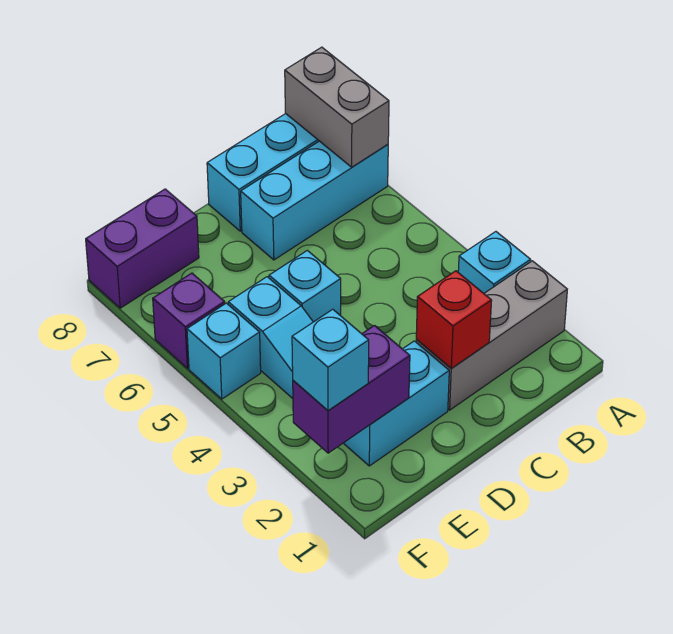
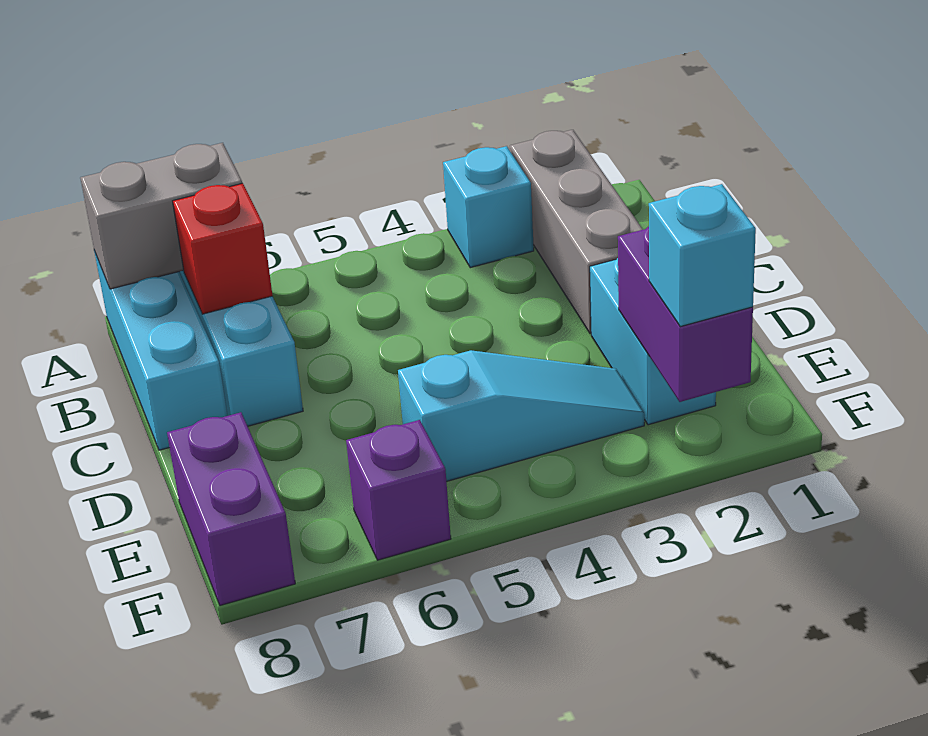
red 1x1 brick [416,271,492,369] -> red 1x1 brick moved to [173,183,273,314]
cyan 1x1 brick [269,250,341,322] -> none
cyan 1x1 brick [187,303,261,399] -> none

